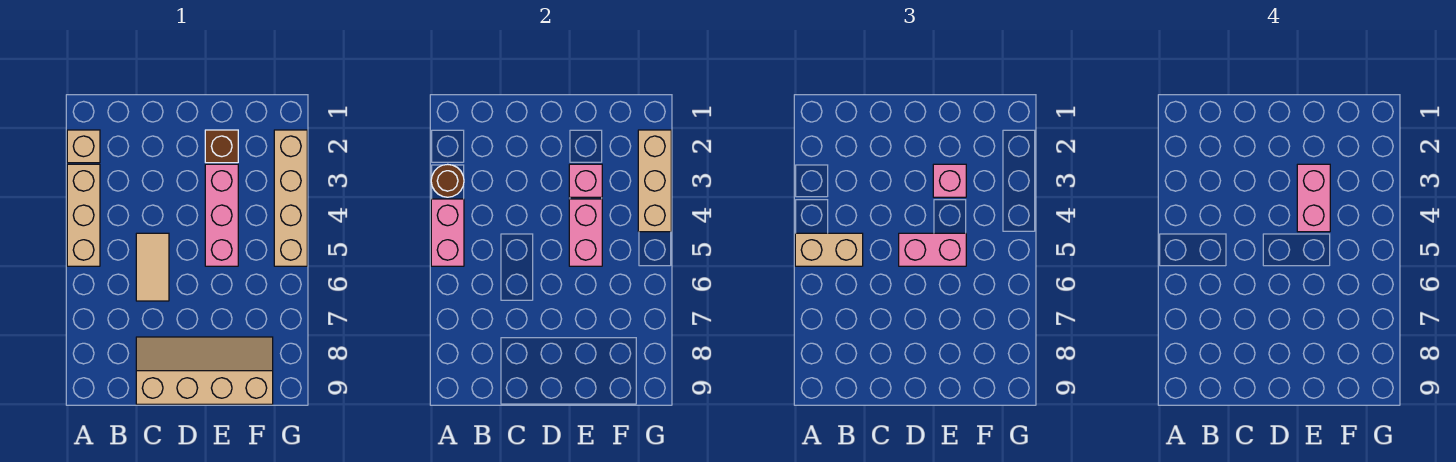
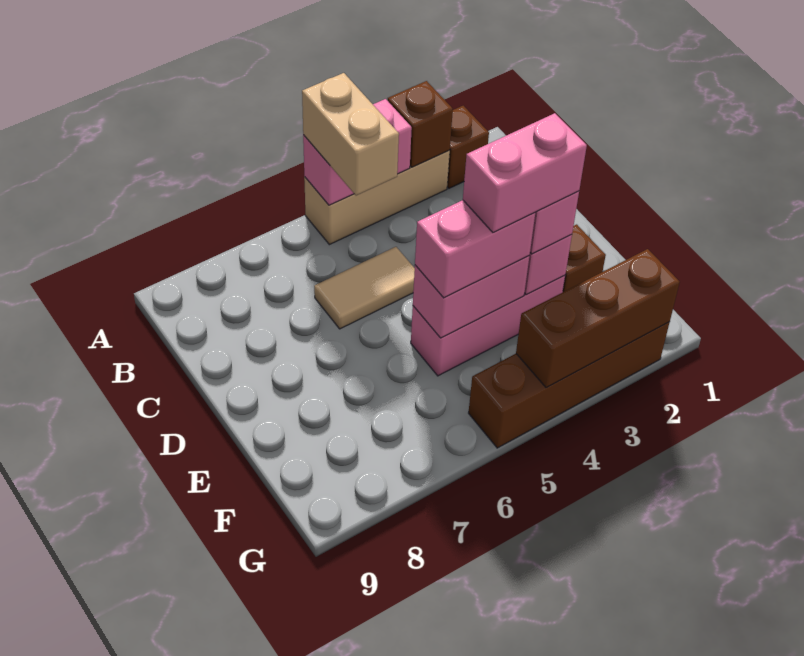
tan 1x1 brick [67,130,100,163] -> brown 1x1 brick [447,106,489,188]
brown 1x1 round brick [431,164,464,197] -> brown 1x1 brick [388,81,453,167]
tan 2x4 slope [136,337,273,404] -> none
pink 1x2 brick [899,233,966,266] -> pink 1x2 brick turned to [415,200,535,298]
tan 1x4 brick [274,130,307,266] -> brown 1x4 brick [469,322,670,448]
tan 1x3 brick [638,130,671,232] -> brown 1x3 brick [516,249,680,388]

